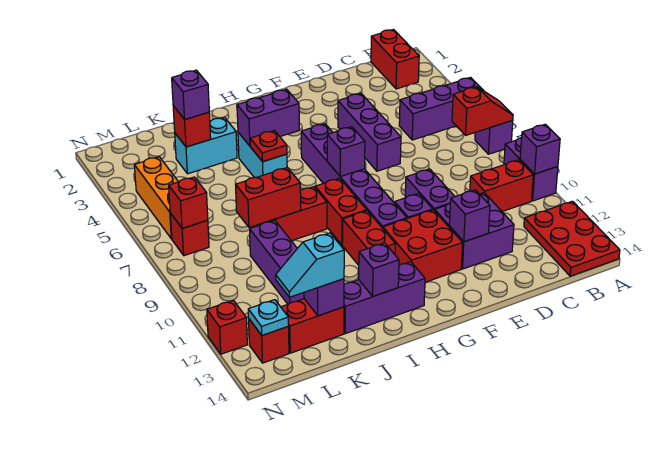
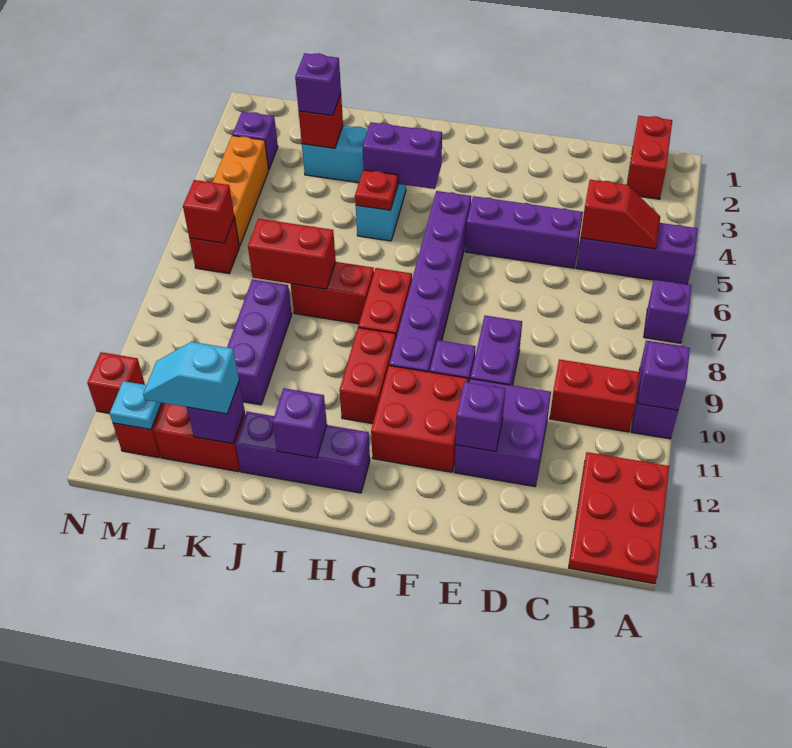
red 1x2 slope [452,87,513,135] -> red 1x2 slope moved to [580,180,660,249]
purple 1x3 brick [338,93,401,171] -> purple 1x3 brick turned to [465,196,583,268]
purple 1x1 brick [327,127,365,177] -> purple 1x1 brick moved to [232,112,278,169]

